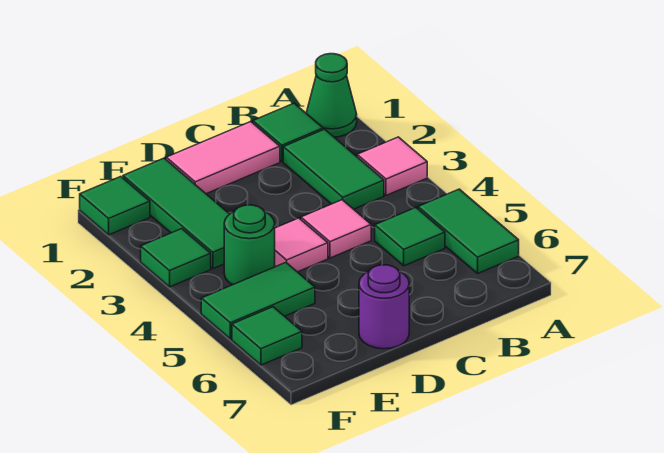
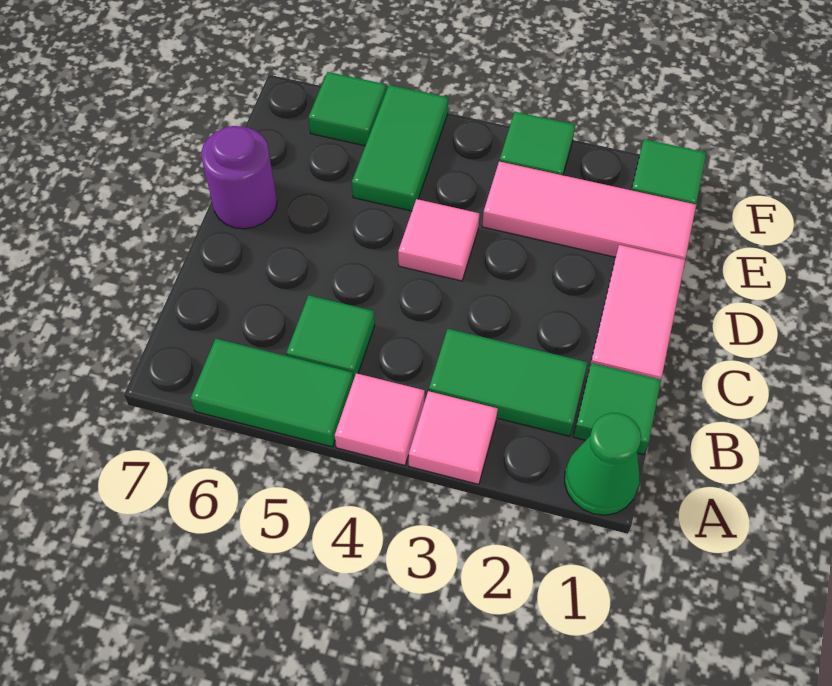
pink 1x1 tile [301,200,371,258] -> pink 1x1 tile moved to [335,373,425,465]
green 1x3 tile [123,158,229,269] -> pink 1x3 tile [482,161,696,259]
green 1x1 round brick [224,205,275,285] -> none

